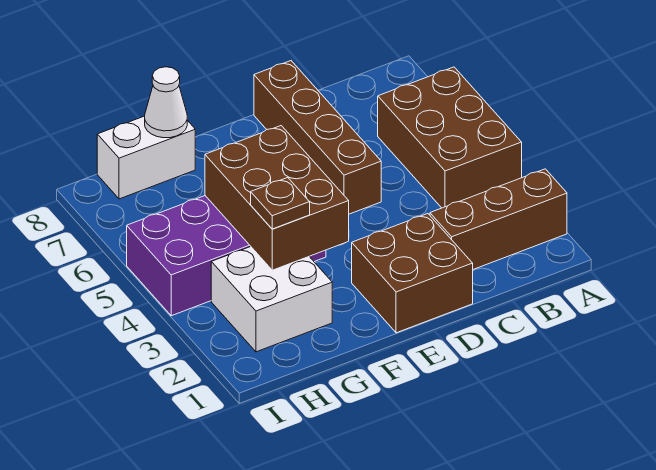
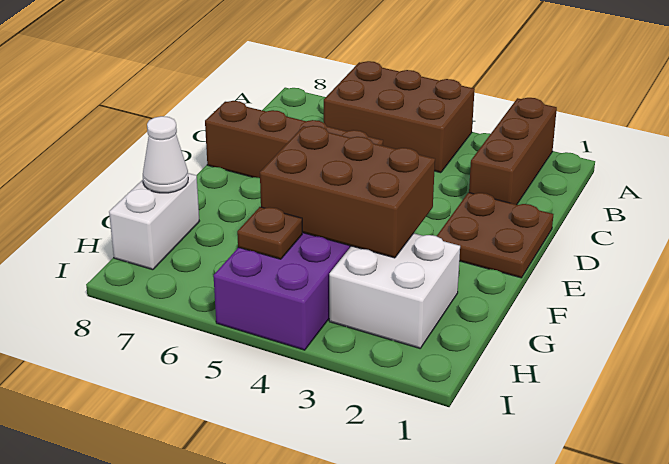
brown 2x2 brick [352,214,473,333] -> brown 2x2 plate [437,193,553,278]
brown 1x1 plate [251,178,310,229] -> brown 1x1 plate moved to [237,207,302,259]

